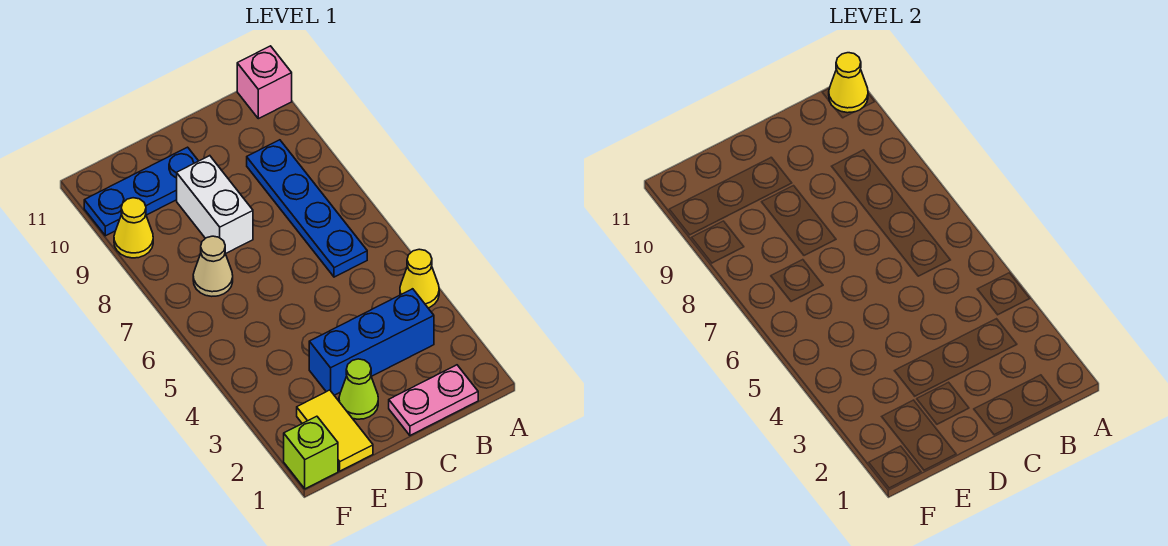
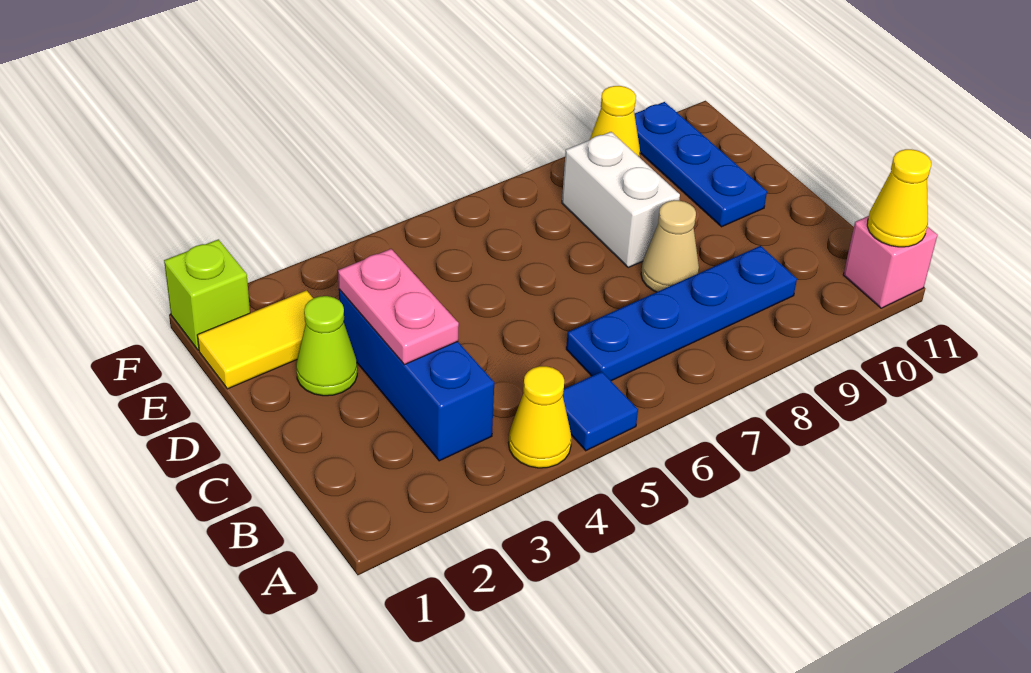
none -> blue 1x1 tile [563,372,638,451]
pink 1x2 plate [389,365,478,435] -> pink 1x2 plate moved to [338,249,459,365]
white 1x2 brick [177,156,253,254] -> white 1x2 brick turned to [562,132,680,268]
tan 1x1 cone [193,236,233,296] -> tan 1x1 cone moved to [641,200,699,292]

